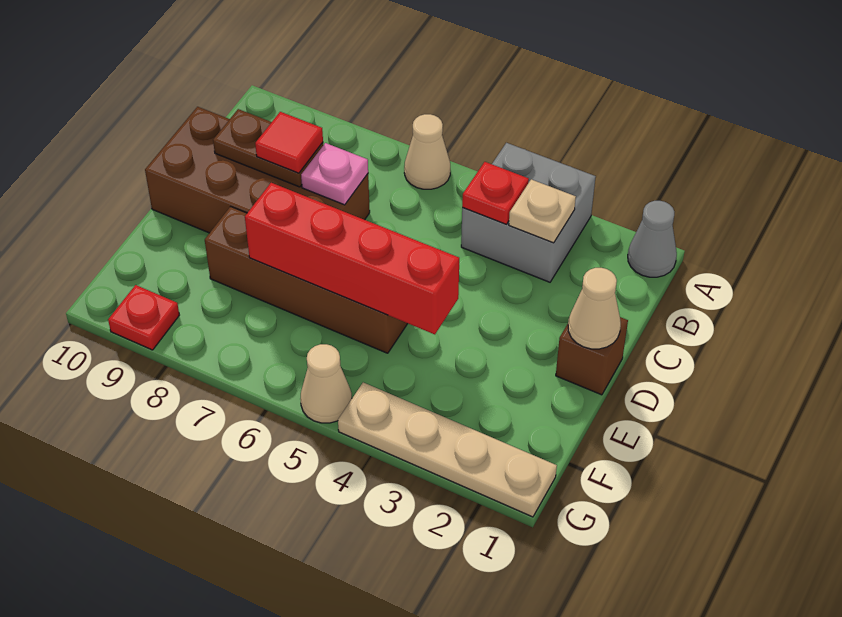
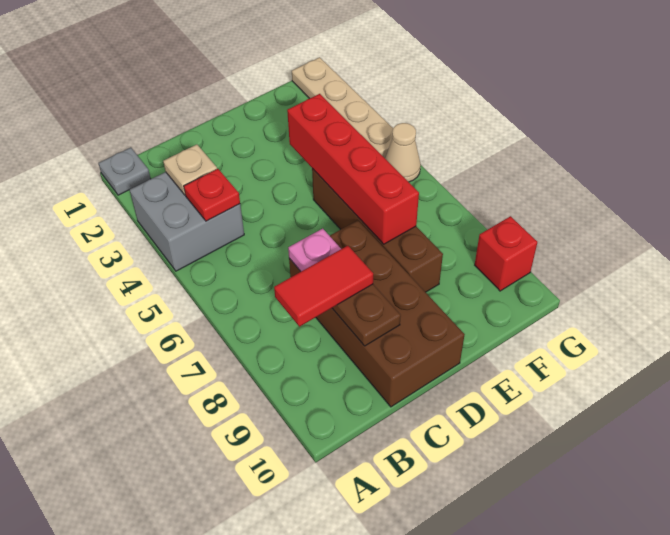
grey 1x1 cone [628,201,677,277] -> grey 1x1 plate [99,148,151,195]
tan 1x1 cone [404,114,450,189] -> none
red 1x1 tile [255,112,323,173] -> red 1x2 tile [274,246,373,327]
brown 1x1 brick [556,317,628,395] -> none
tan 1x1 cone [568,268,621,349] -> none
red 1x1 plate [108,285,179,350] -> red 1x1 brick [475,216,537,291]

